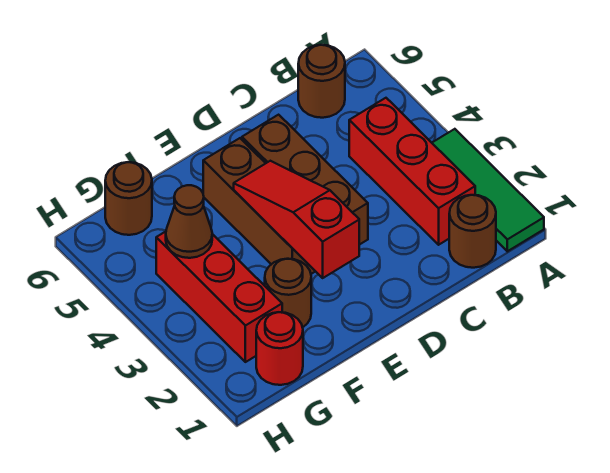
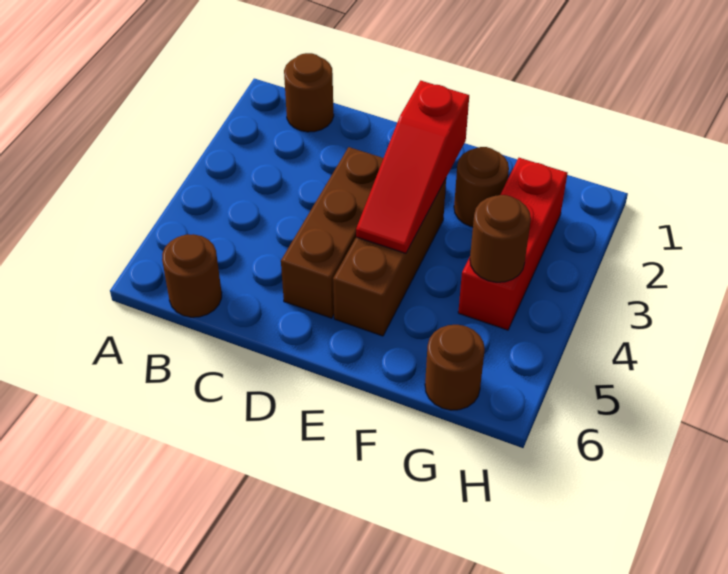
green 1x3 tile [432,129,544,251] -> none
red 1x3 brick [349,98,475,245] -> none
red 1x1 round brick [256,312,303,385] -> none
brown 1x1 cone [166,185,212,258] -> brown 1x1 round brick [470,195,531,282]

